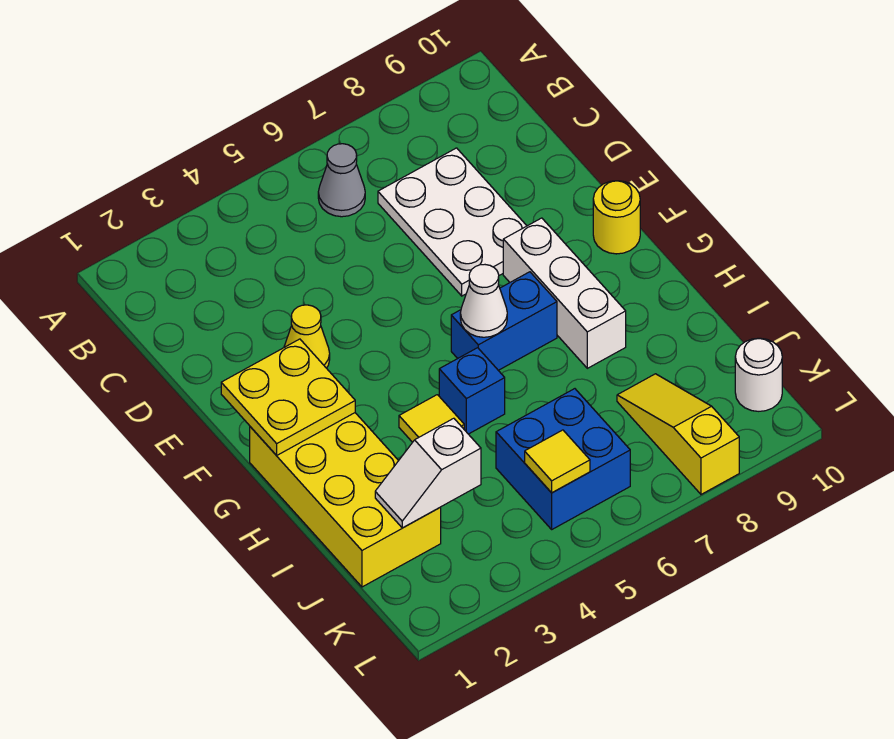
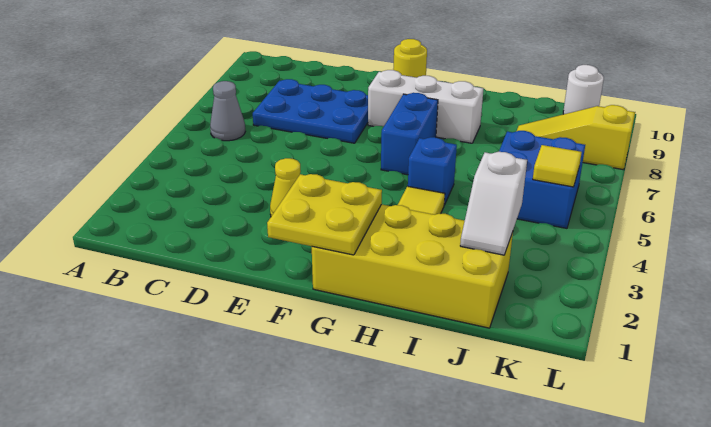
white 2x3 plate [378,148,527,296] -> blue 2x3 plate [253,79,368,143]
white 1x1 cone [460,265,507,337] -> none

